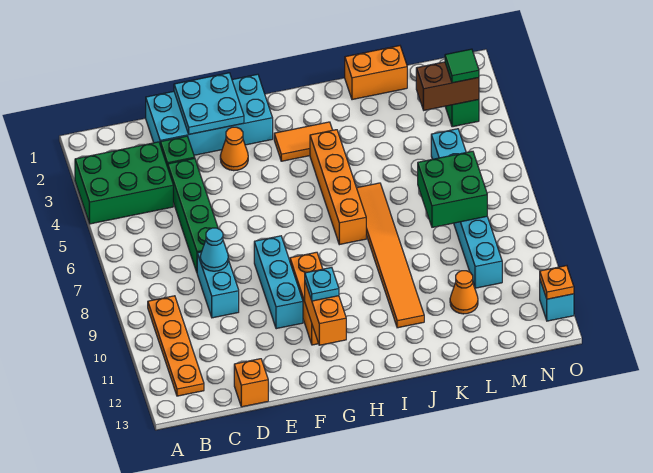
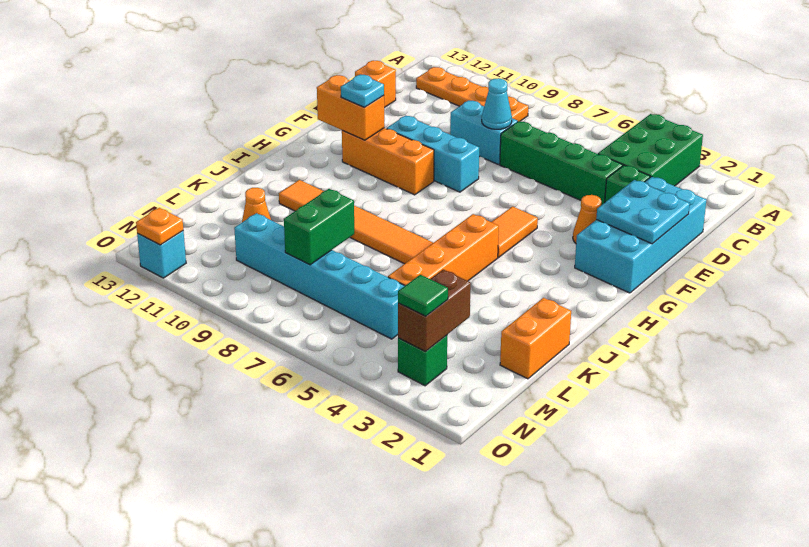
orange 1x2 tile [274,122,332,161] -> orange 1x2 tile moved to [492,207,538,257]
orange 1x4 brick [310,130,366,245] -> orange 1x4 brick turned to [388,214,499,285]
green 2x2 brick [418,151,487,227] -> green 1x2 brick [284,189,354,265]

